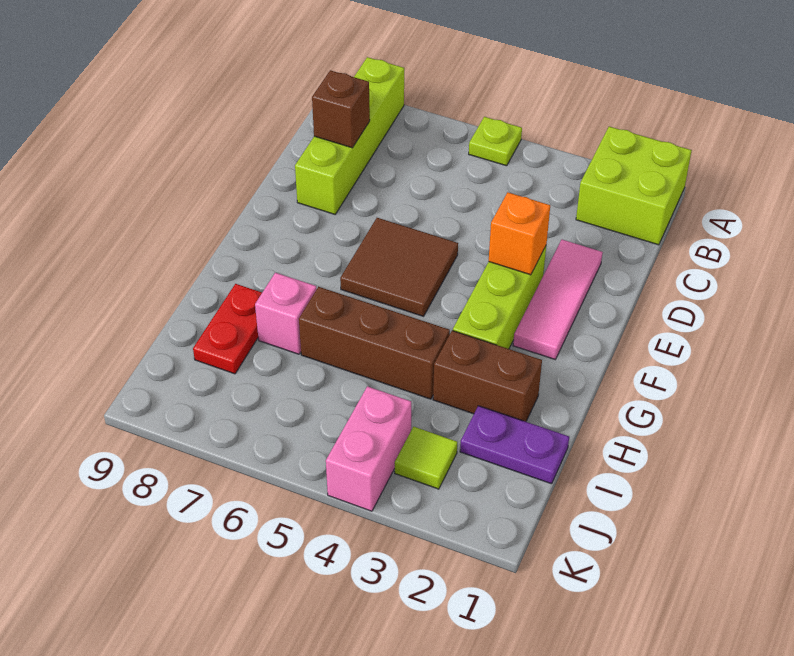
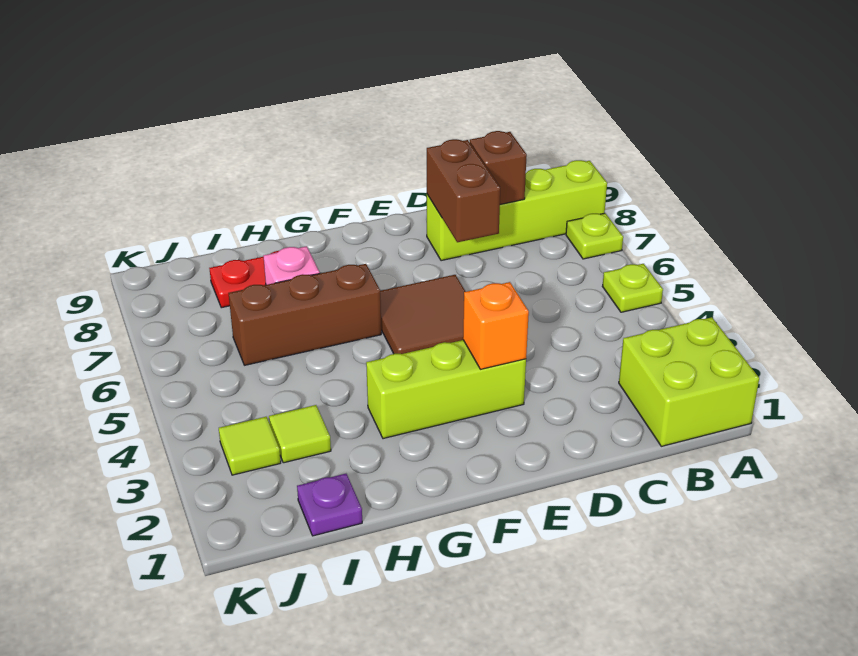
none -> lime 1x1 plate [566,213,623,259]
pink 1x3 tile [513,240,603,359] -> none
brown 1x2 brick [433,330,542,422] -> brown 1x2 brick moved to [427,139,500,242]
brown 1x3 brick [299,287,450,399] -> brown 1x3 brick turned to [229,264,381,365]
purple 1x2 plate [460,406,569,484] -> purple 1x1 plate [297,474,362,536]
none -> lime 1x1 tile [269,405,331,463]
pink 1x2 brick [326,386,411,511] -> none

